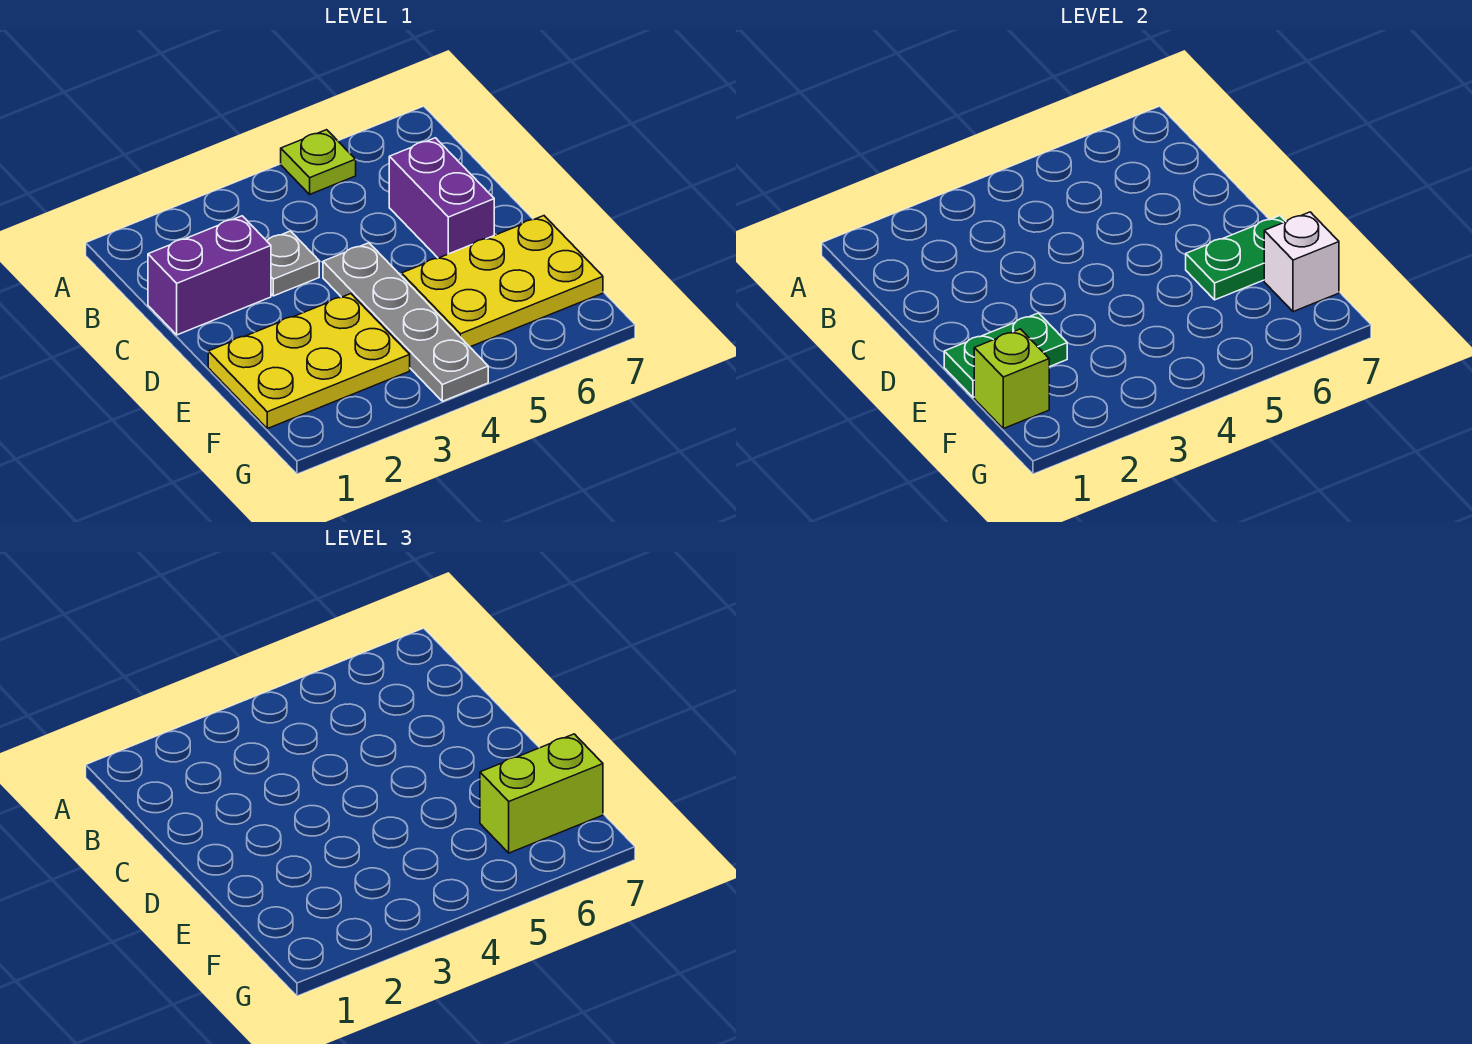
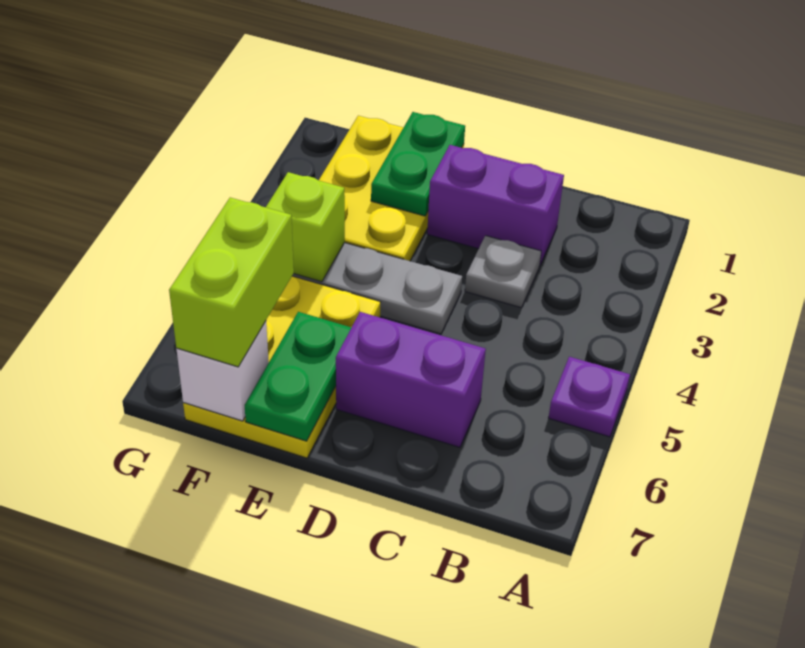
lime 1x1 plate [281,130,356,194] -> purple 1x1 plate [549,357,630,437]
purple 1x2 brick [148,216,271,335] -> purple 1x2 brick turned to [427,145,564,265]
lime 1x1 brick [974,329,1049,429] -> lime 1x1 brick moved to [266,172,345,282]

